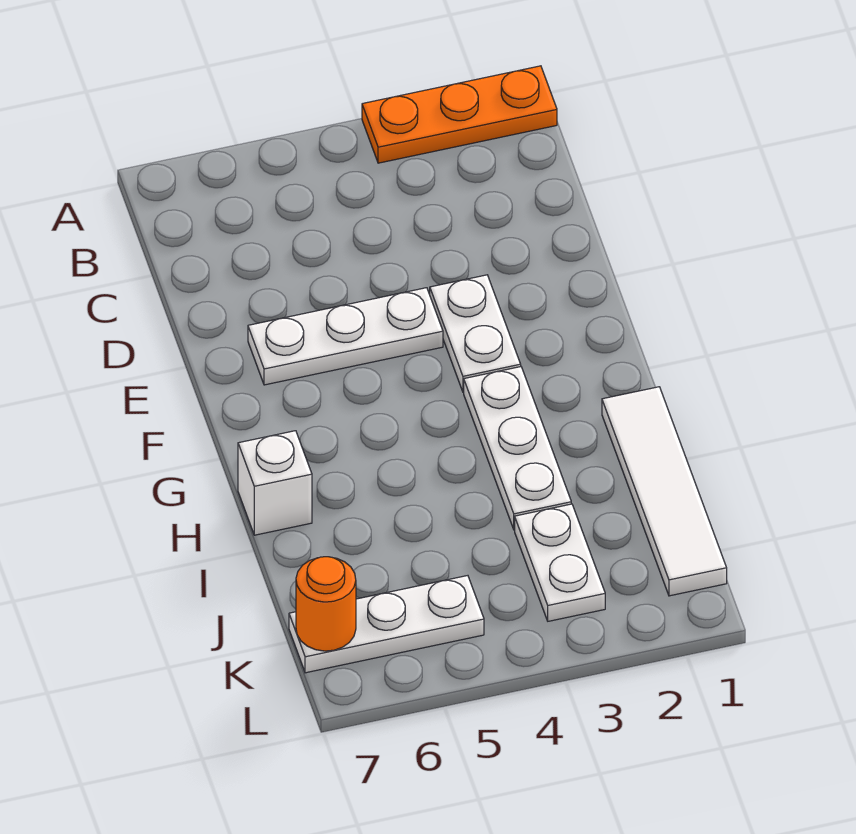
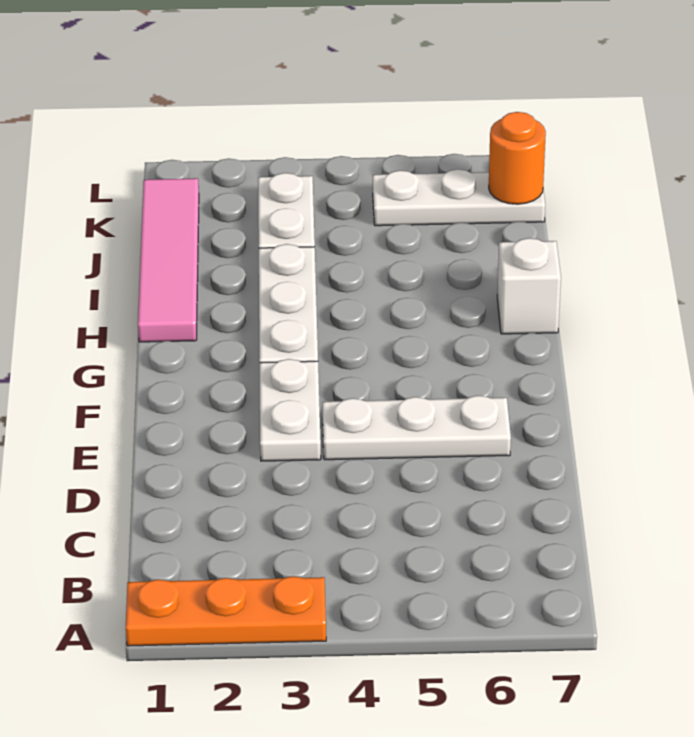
white 1x4 tile [602,387,727,596] -> pink 1x4 tile [138,178,199,342]

